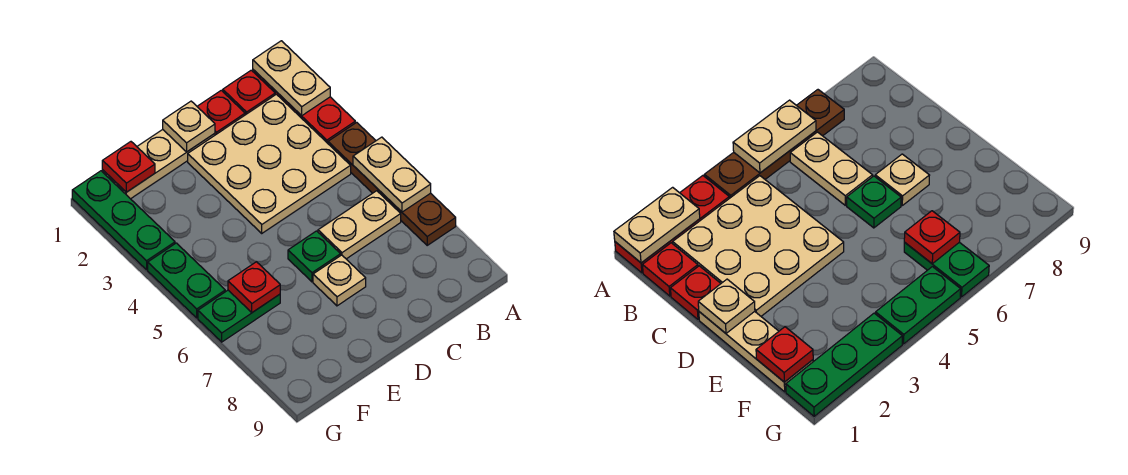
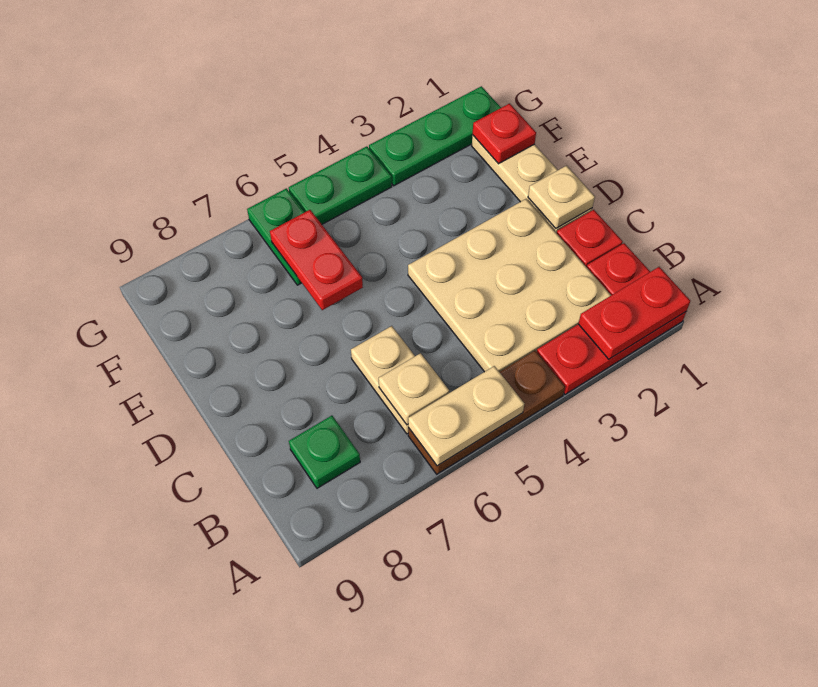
tan 1x2 plate [253,41,330,116] -> red 1x2 plate [578,267,690,359]
brown 1x4 plate [328,122,456,245] -> brown 1x3 plate [408,351,565,474]
green 1x1 plate [288,231,341,282] -> green 1x1 plate moved to [289,416,360,488]
tan 1x1 plate [313,255,366,306] -> tan 1x1 plate moved to [379,353,449,425]
red 1x1 plate [228,262,280,312] -> red 1x2 plate [270,210,363,310]

